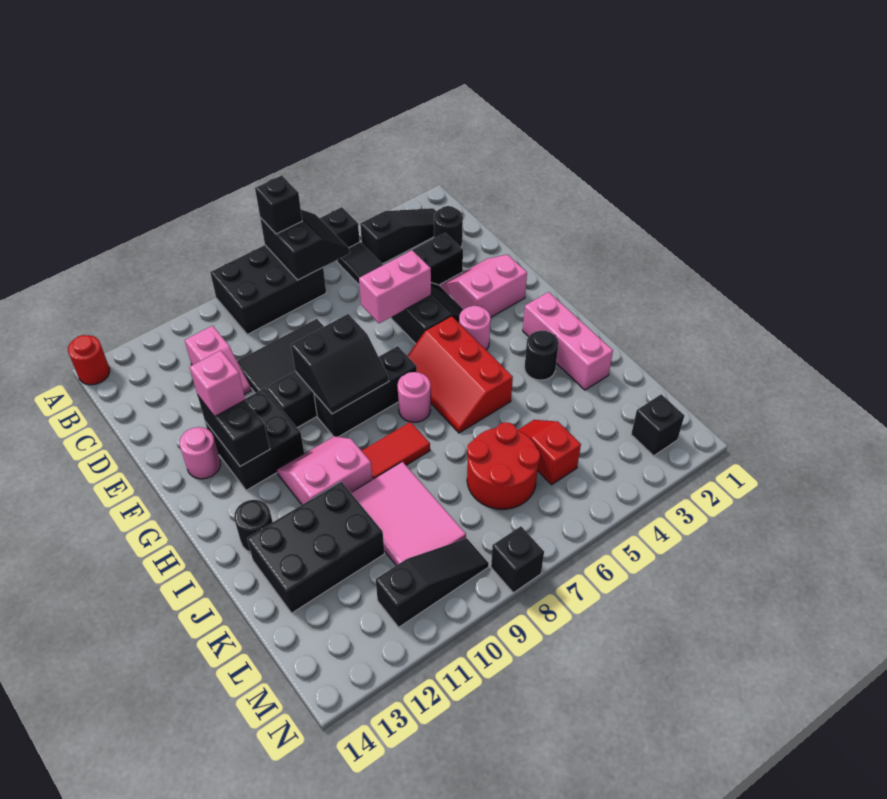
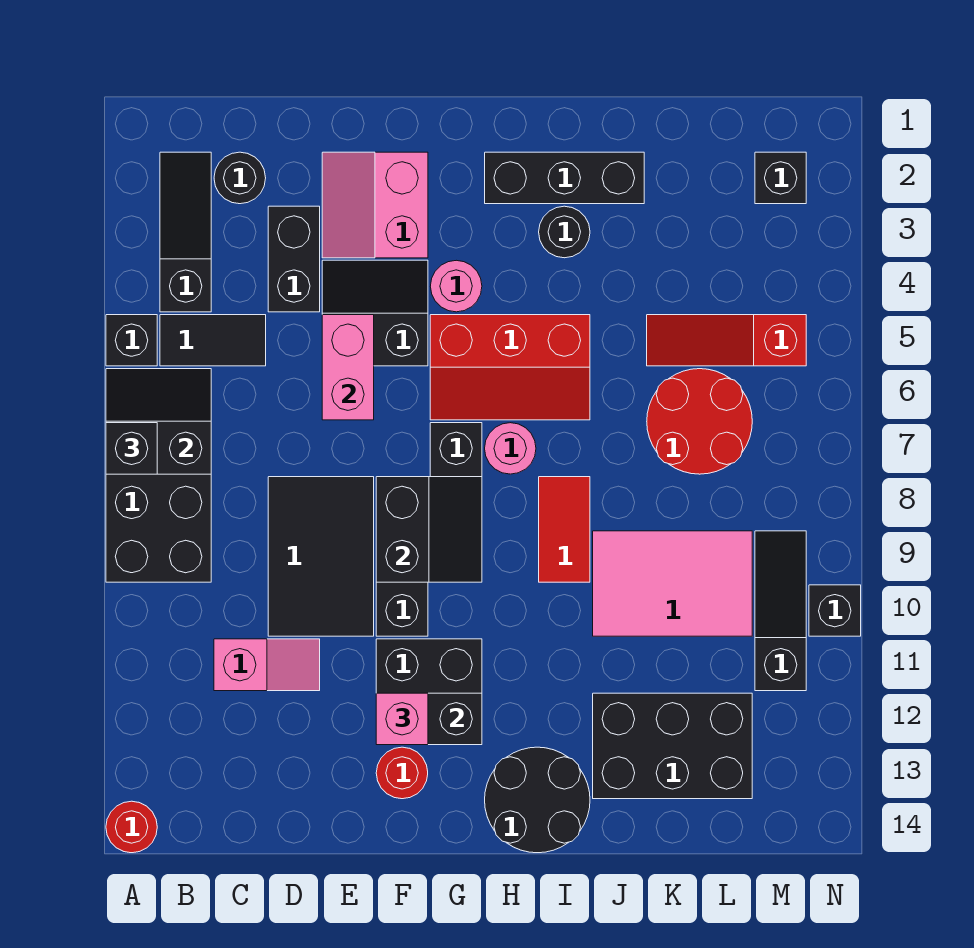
pink 1x1 round brick [179,427,221,479] -> red 1x1 round brick [376,747,428,799]
pink 1x3 brick [523,292,613,390] -> black 1x3 brick [485,152,644,204]
pink 2x2 slope [277,436,372,505] -> none
black 1x1 round brick [234,500,273,552] -> black 2x2 round brick [485,747,590,853]
black 2x3 brick [247,482,384,613] -> black 2x3 brick turned to [593,693,752,799]
red 1x2 slope [518,420,581,485] -> red 1x3 slope [647,315,806,366]
black 1x1 brick [491,526,544,593] -> black 1x1 brick moved to [809,585,861,636]

